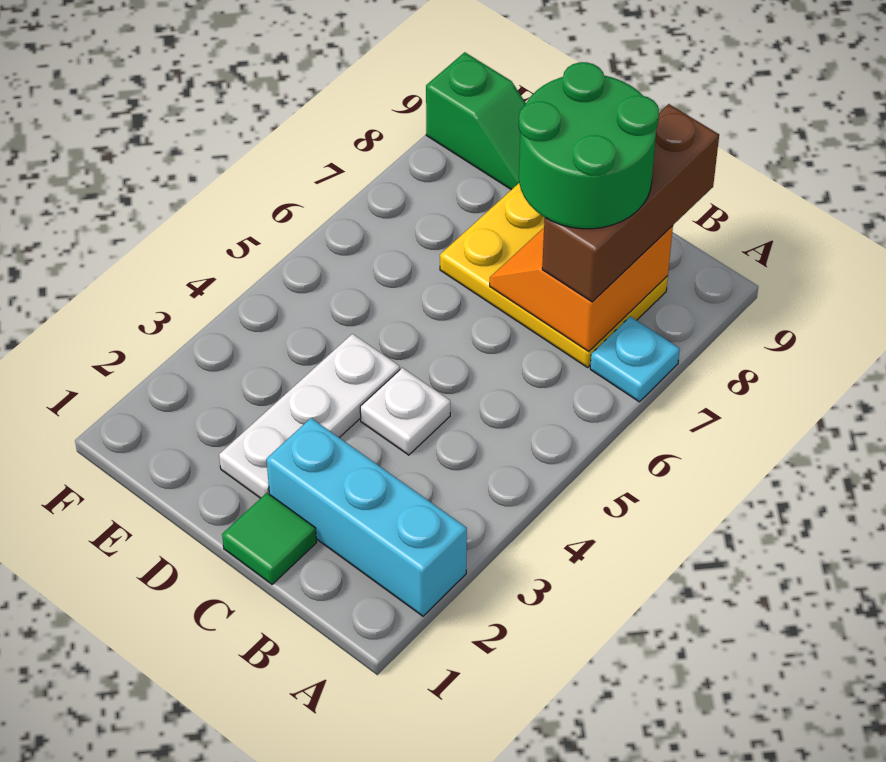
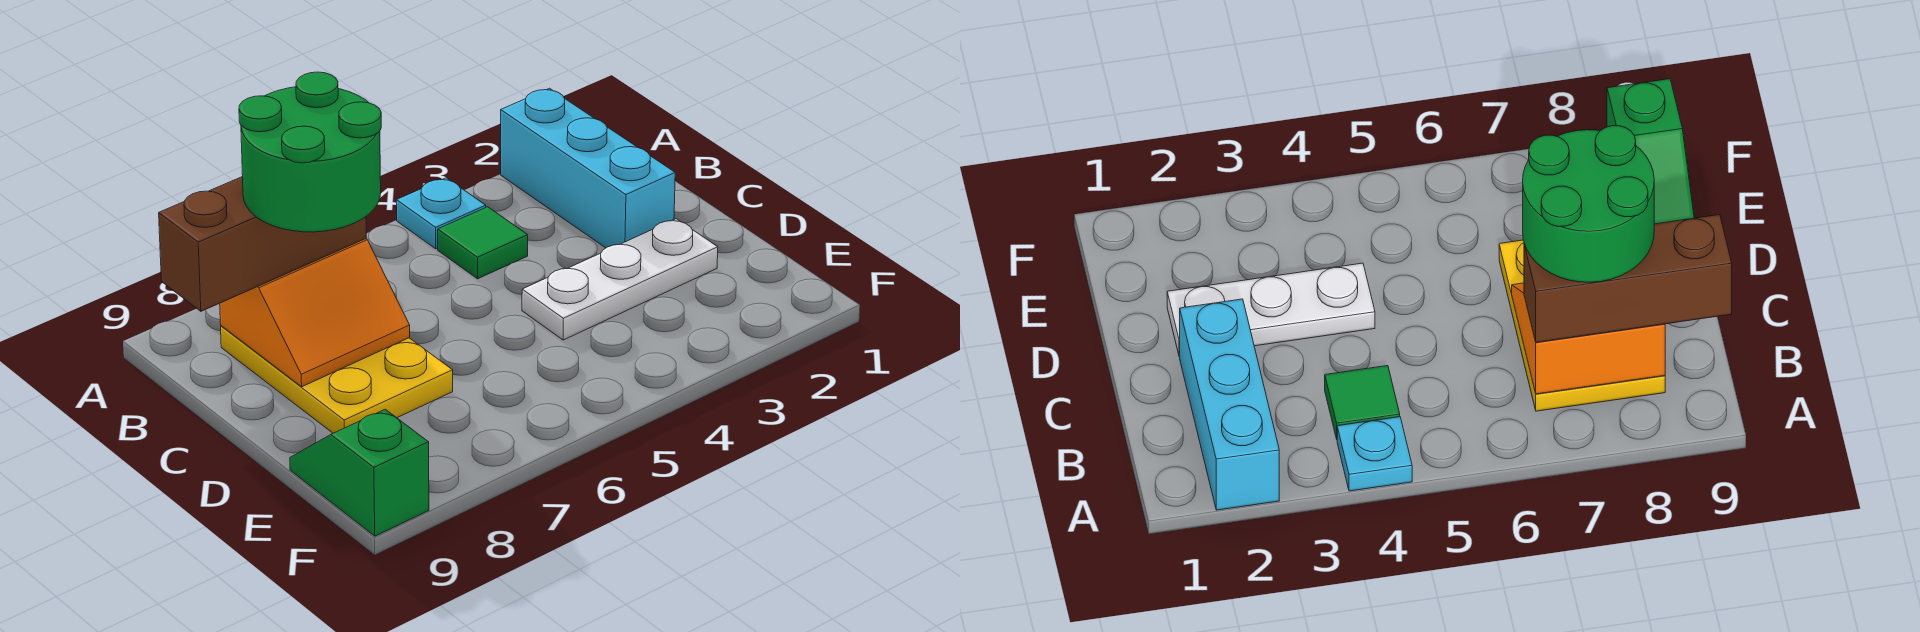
cyan 1x1 plate [590,316,680,402] -> cyan 1x1 plate moved to [396,178,486,249]
green 1x1 tile [222,493,317,584] -> green 1x1 tile moved to [438,207,528,279]
white 1x1 plate [360,368,450,455] -> none

